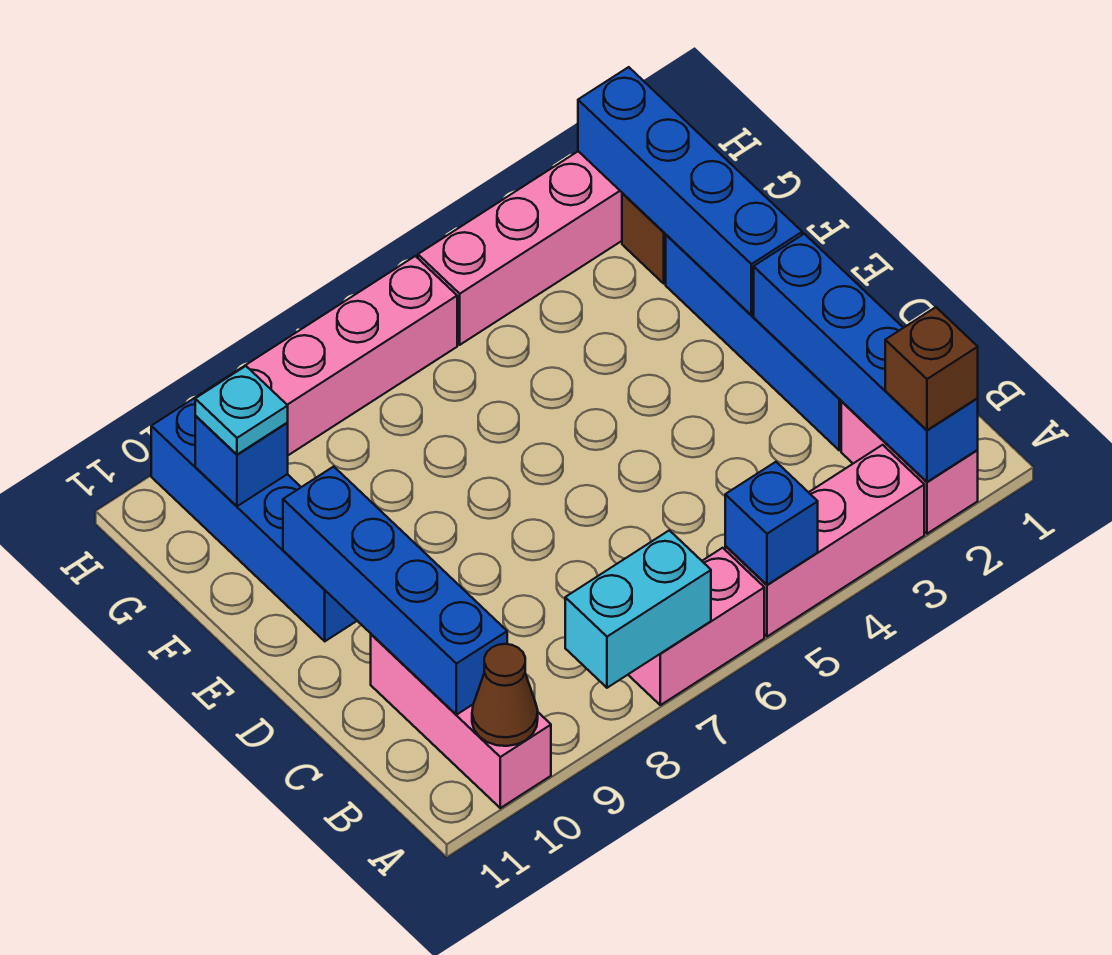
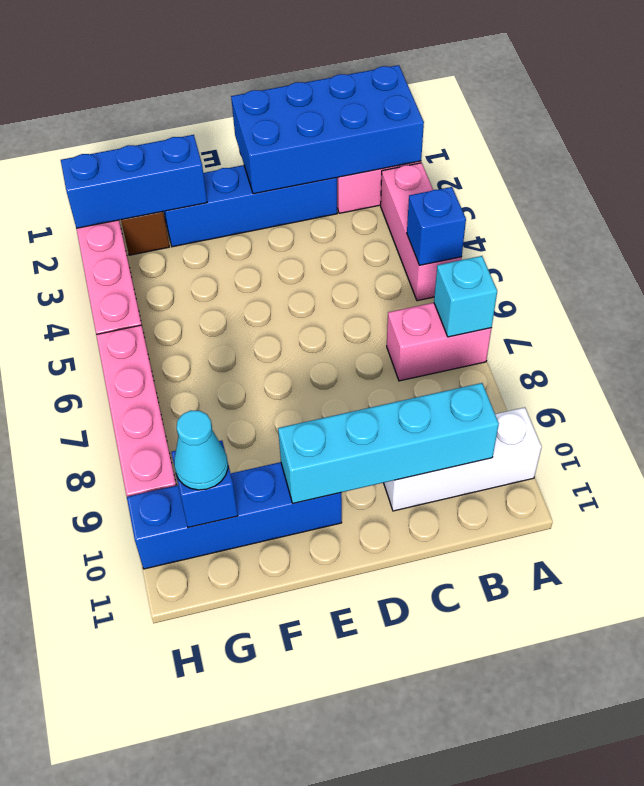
blue 1x4 brick [754,234,978,482] -> blue 2x4 brick [231,65,424,194]
brown 1x1 brick [885,307,978,430] -> none
pink 1x2 brick [628,548,764,705] -> pink 1x2 brick turned to [387,303,492,381]
cyan 1x2 brick [565,530,711,688] -> cyan 1x1 brick [434,256,497,337]
pink 1x3 brick [371,634,551,808] -> white 1x3 brick [384,407,542,511]
brown 1x1 cone [472,644,538,746] -> none
blue 1x4 brick [283,467,507,715] -> cyan 1x4 brick [278,383,499,504]
blue 1x4 brick [578,67,802,315] -> blue 1x3 brick [61,135,207,228]
cyan 1x1 plate [195,366,288,455] -> cyan 1x1 cone [174,410,228,490]

